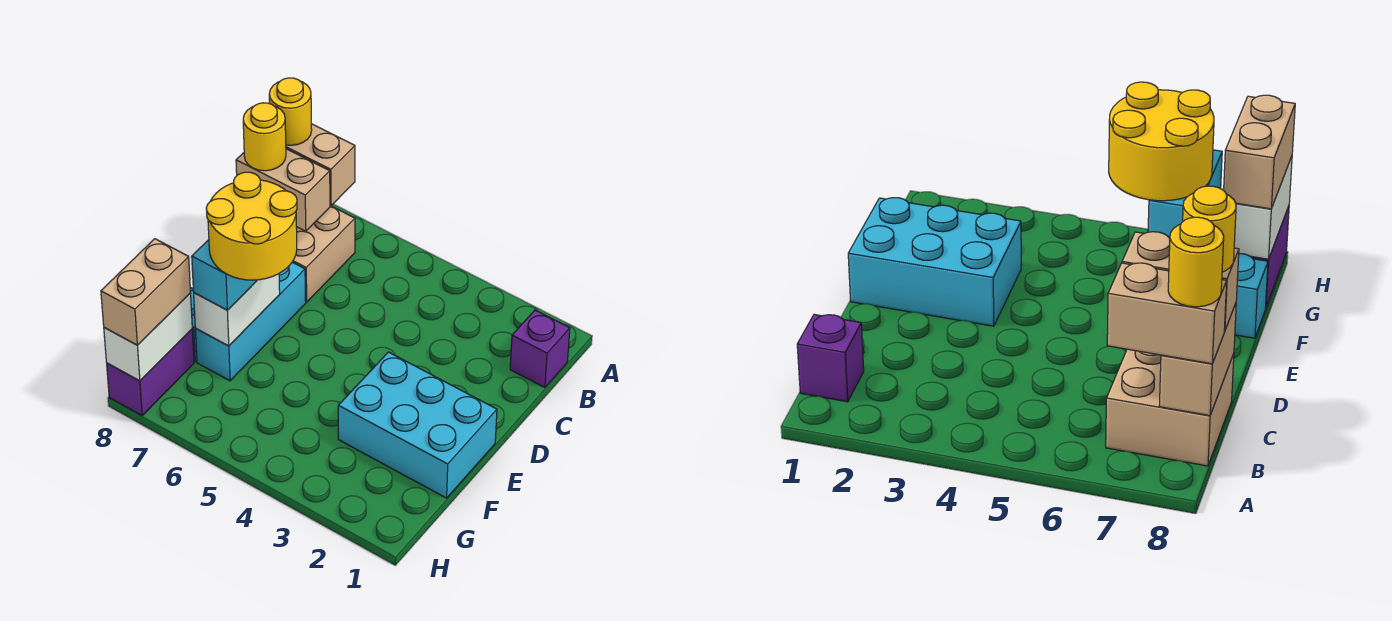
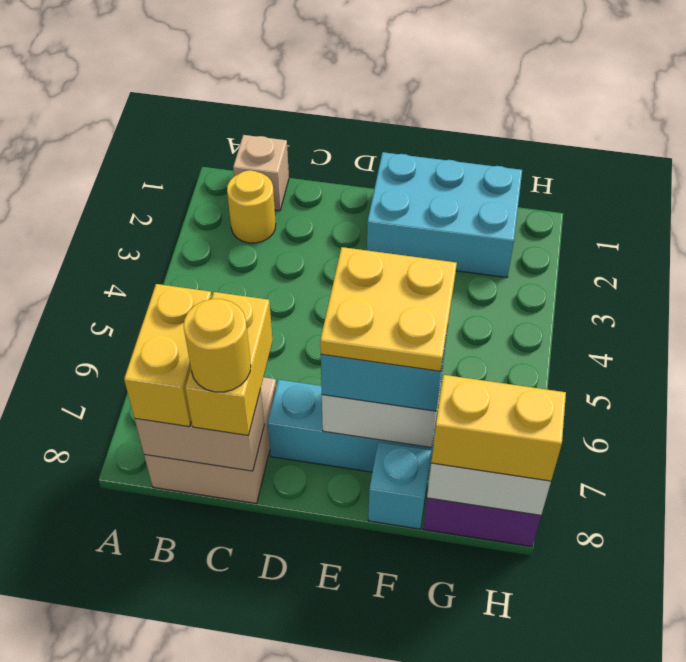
purple 1x1 brick [510,310,570,388] -> tan 1x1 brick [233,135,289,211]
tan 1x2 brick [286,124,355,206] -> yellow 1x2 brick [124,284,212,427]
yellow 1x1 round brick [269,78,312,145] -> yellow 1x1 round brick moved to [227,170,276,243]
tan 1x2 brick [236,149,330,231] -> yellow 1x2 brick [185,292,273,435]
cyan 2x3 brick [338,352,497,498] -> cyan 2x3 brick turned to [367,152,522,278]
yellow 2x2 round brick [206,172,297,280] -> yellow 2x2 plate [320,247,457,371]
tan 1x2 brick [101,239,191,345] -> yellow 1x2 brick [431,375,566,481]

